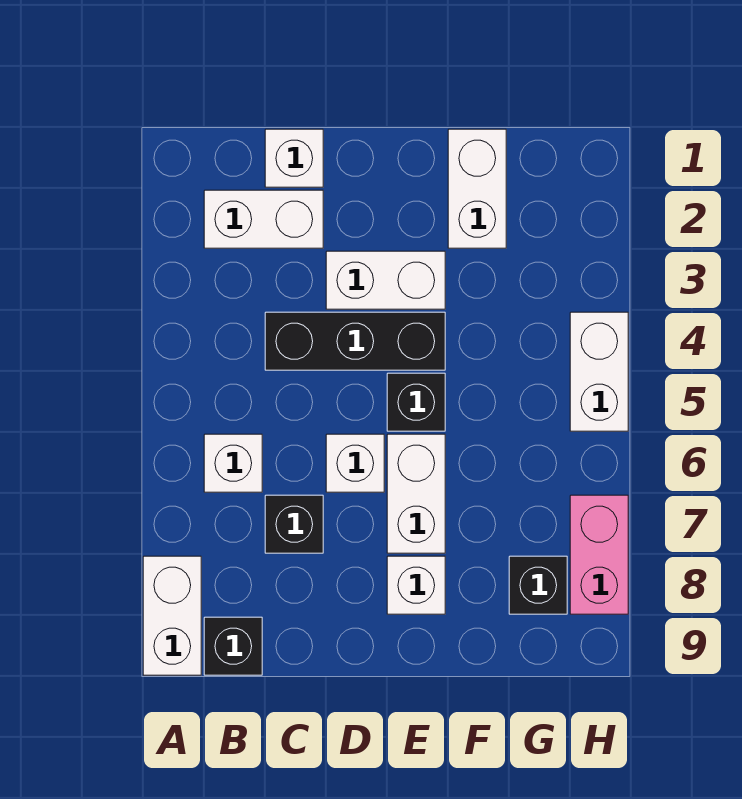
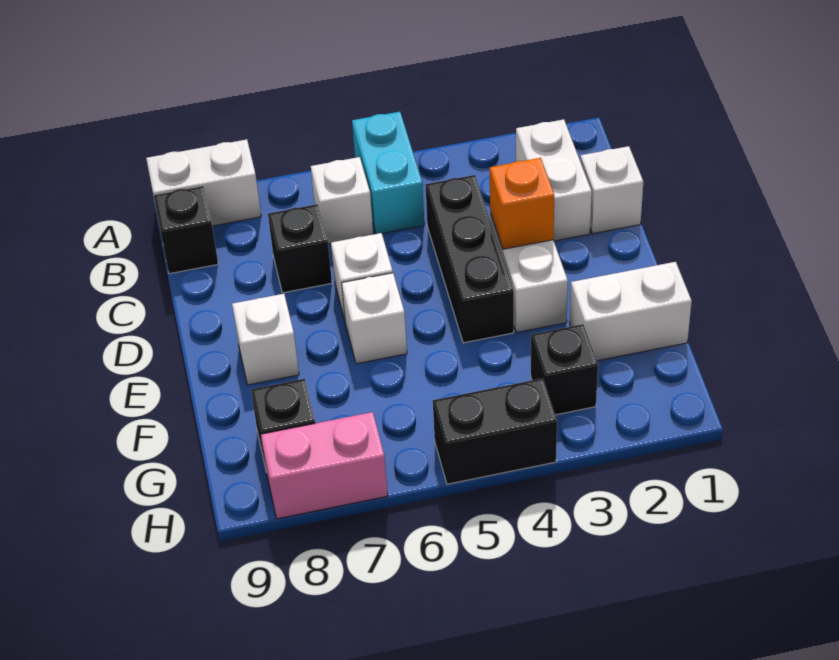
none -> cyan 1x2 brick [352,112,424,234]
none -> orange 1x1 brick [490,158,554,249]
black 1x1 brick [387,373,445,431] -> black 1x1 brick moved to [531,324,598,415]
white 1x2 brick [387,434,445,553] -> white 1x1 brick [342,273,407,364]
white 1x2 brick [570,312,628,431] -> black 1x2 brick [433,378,557,484]

